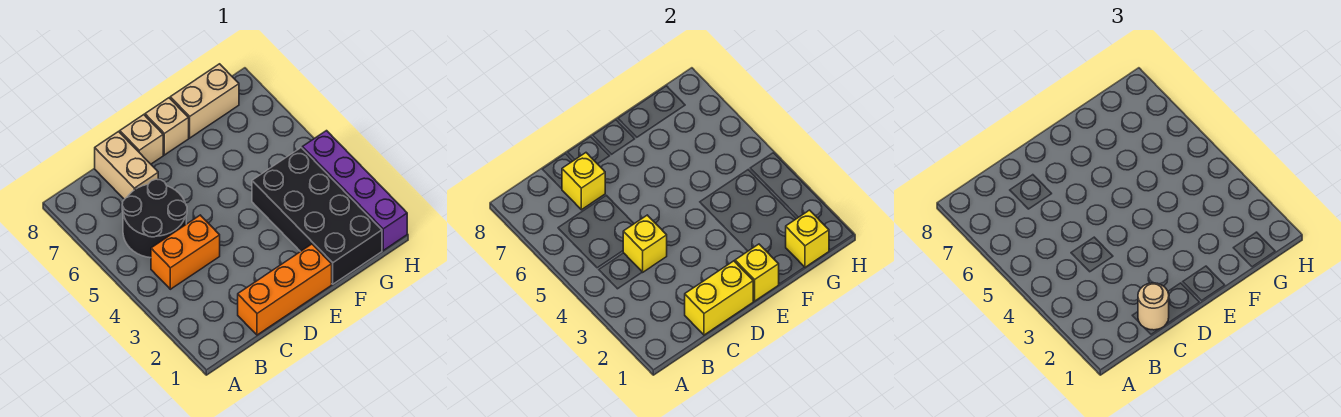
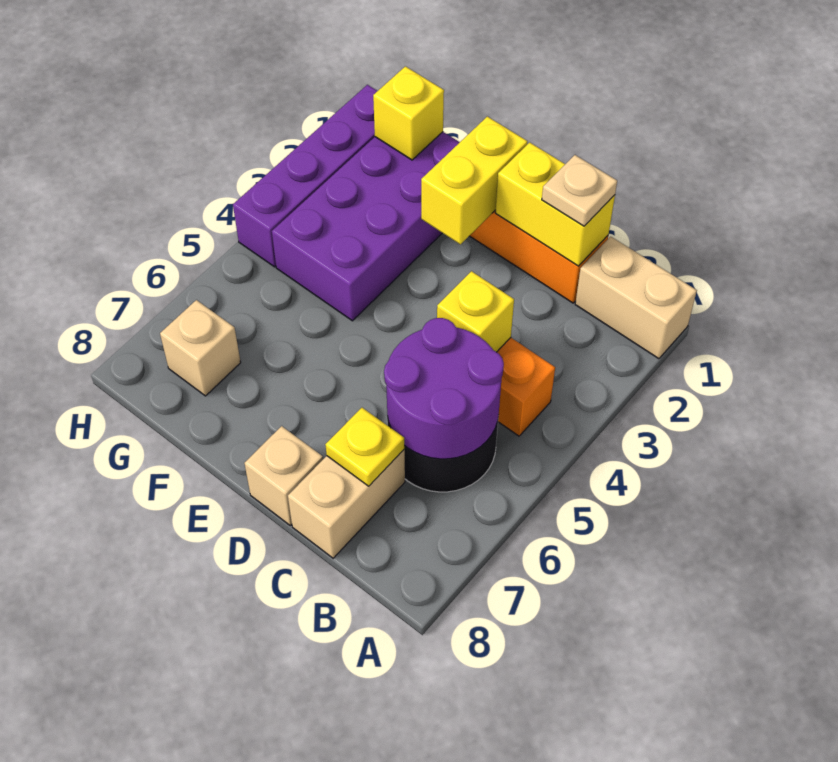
none -> purple 2x2 round brick [384,318,504,459]
tan 1x1 round brick [1138,283,1169,330] -> tan 1x1 plate [542,155,617,226]
yellow 1x1 brick [562,153,605,210] -> yellow 1x1 plate [325,408,404,486]
yellow 1x1 brick [735,244,779,301] -> yellow 1x2 brick [421,117,528,244]
tan 1x1 brick [145,98,189,155] -> tan 1x1 brick moved to [160,300,241,396]
black 2x4 brick [252,148,382,284] -> purple 2x4 brick [272,132,460,321]
tan 1x2 brick [170,64,239,138] -> tan 1x2 brick moved to [575,236,697,359]

